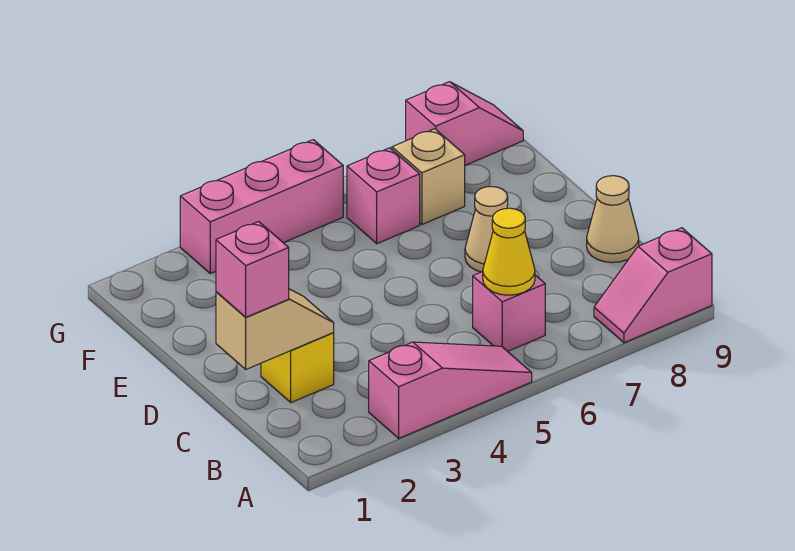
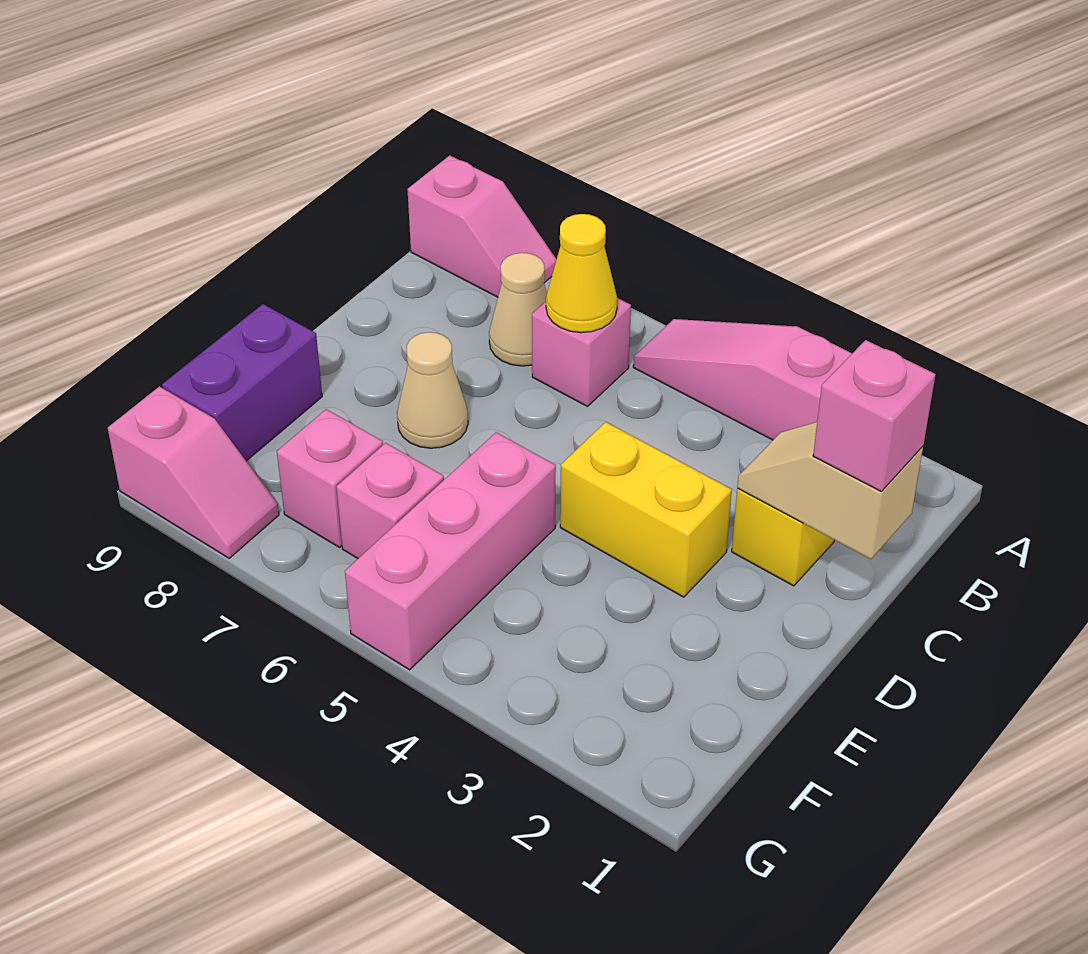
tan 1x1 cone [587,176,639,263] -> tan 1x1 cone moved to [489,253,547,366]
none -> yellow 1x2 brick [560,422,732,597]
none -> purple 1x2 brick [162,304,322,461]
tan 1x1 brick [392,129,465,224] -> pink 1x1 brick [277,409,383,547]
pink 1x3 brick [180,140,343,274] -> pink 1x3 brick turned to [345,432,556,670]
pink 1x2 slope [406,82,523,165] -> pink 1x2 slope turned to [108,386,279,558]

